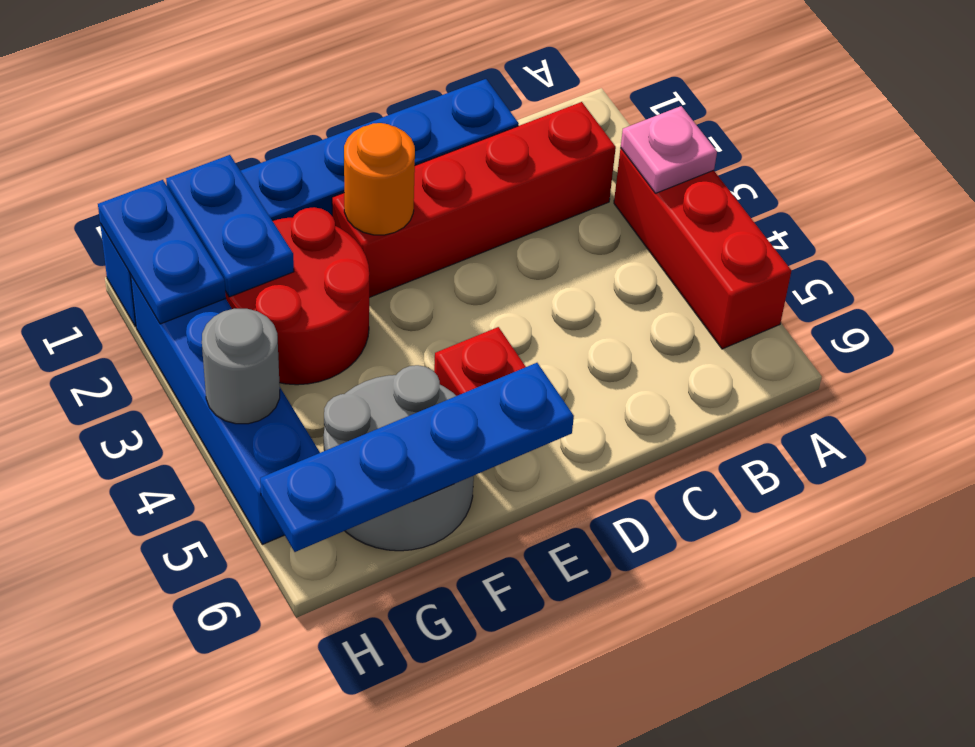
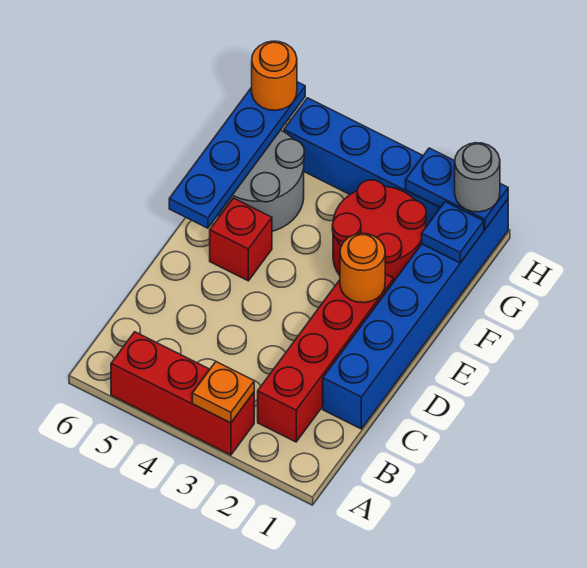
pink 1x1 plate [621,106,717,193] -> orange 1x1 plate [192,362,254,423]
blue 1x2 plate [166,155,294,297] -> blue 1x1 plate [422,202,484,263]
grey 1x1 round brick [202,309,280,424] -> grey 1x1 round brick moved to [455,143,500,212]
none -> orange 1x1 round brick [252,41,297,110]

